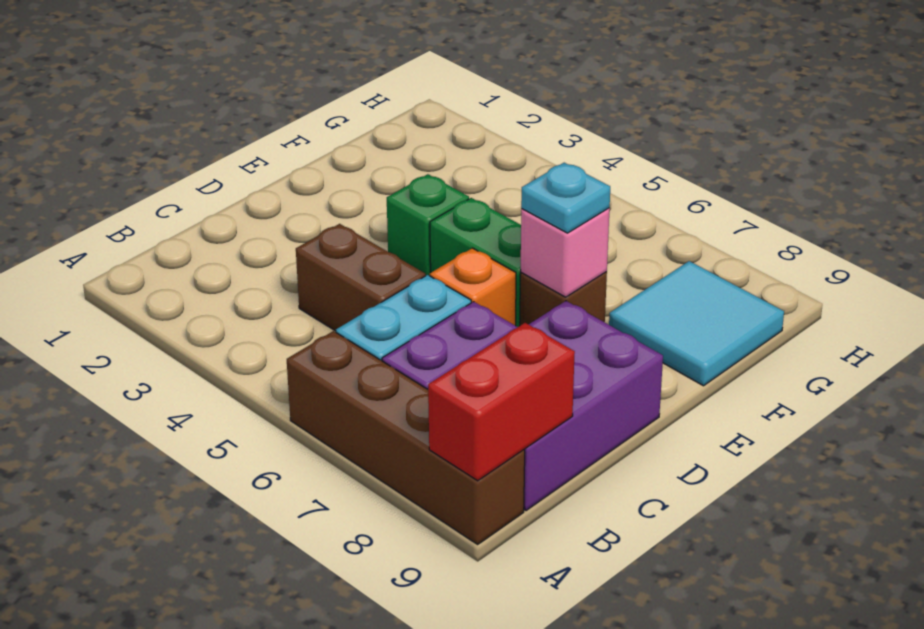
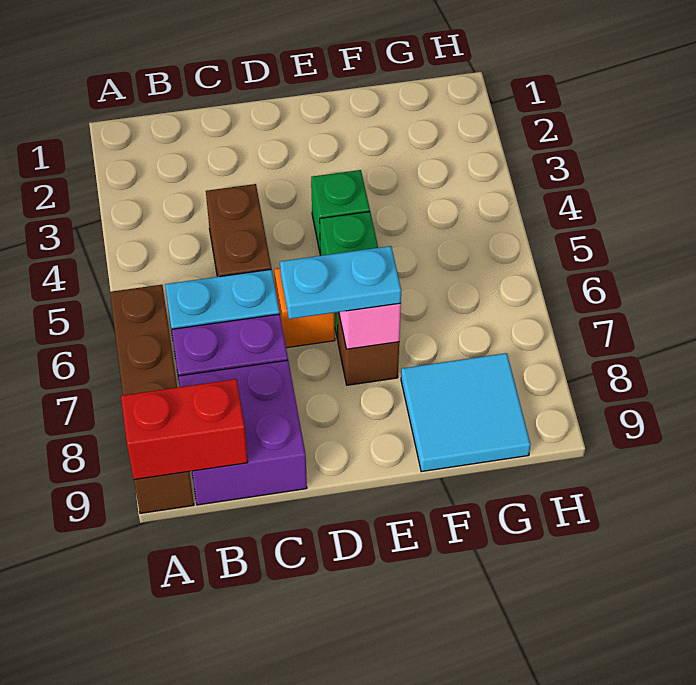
purple 2x3 brick [524,301,663,511] -> purple 2x2 brick [178,360,307,505]
cyan 1x1 plate [521,163,611,233] -> cyan 1x2 plate [280,246,401,319]

